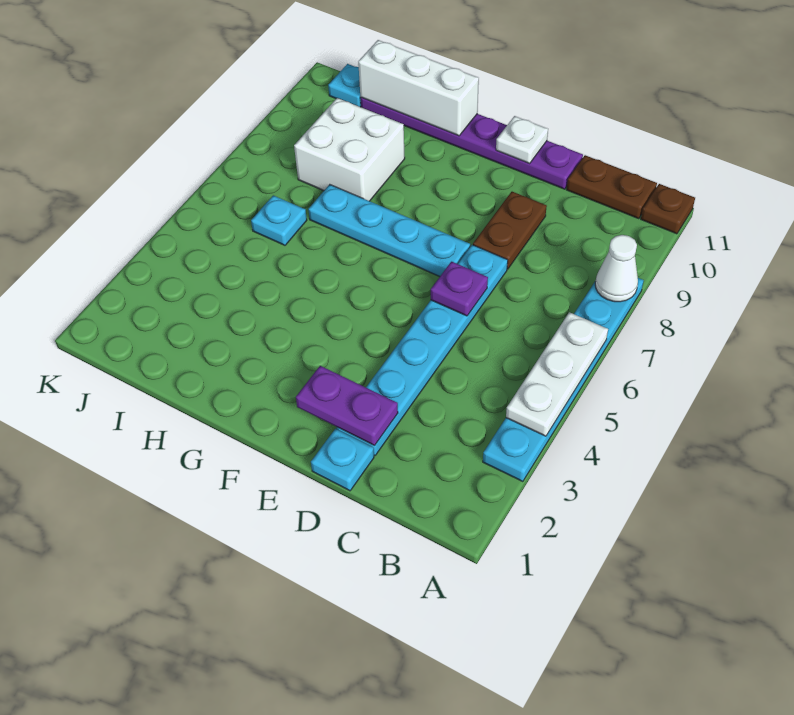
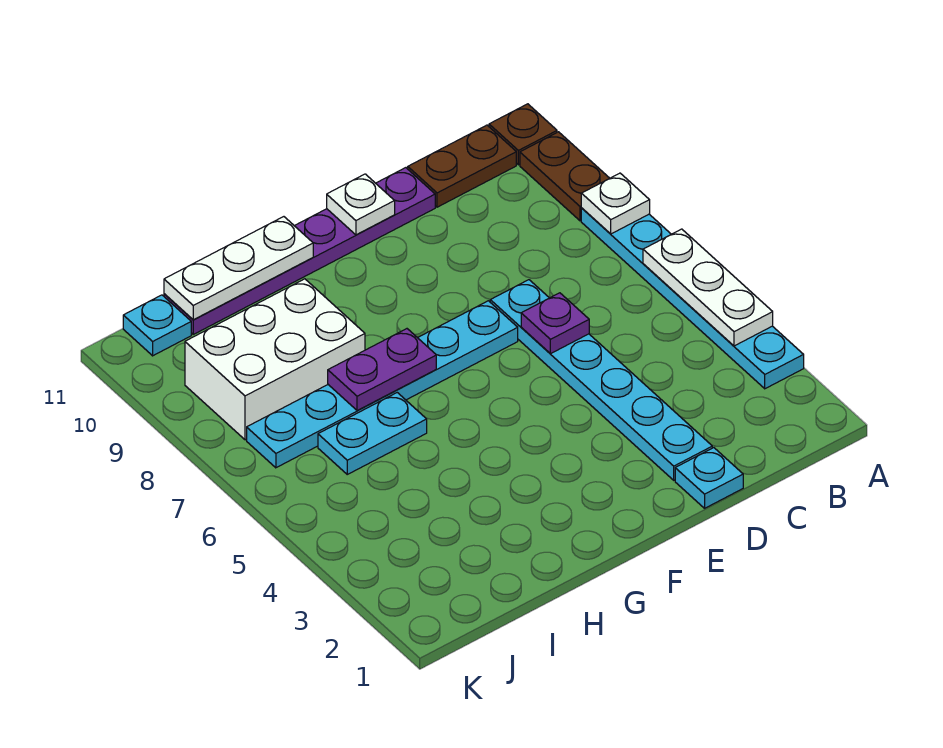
white 1x1 cone [595,235,638,302] -> white 1x1 plate [581,173,650,234]
purple 1x2 plate [296,366,398,446] -> purple 1x2 plate moved to [328,329,436,411]
brown 1x2 plate [473,192,547,269] -> brown 1x2 plate moved to [520,132,610,221]
cyan 1x4 plate [308,184,470,277] -> cyan 1x6 plate [247,301,518,468]
white 1x3 brick [358,40,479,136] -> white 1x3 plate [164,217,313,320]
white 2x2 brick [294,98,405,201] -> white 2x3 brick [185,279,365,440]
cyan 1x1 plate [251,195,307,245] -> cyan 1x2 plate [318,393,427,474]

